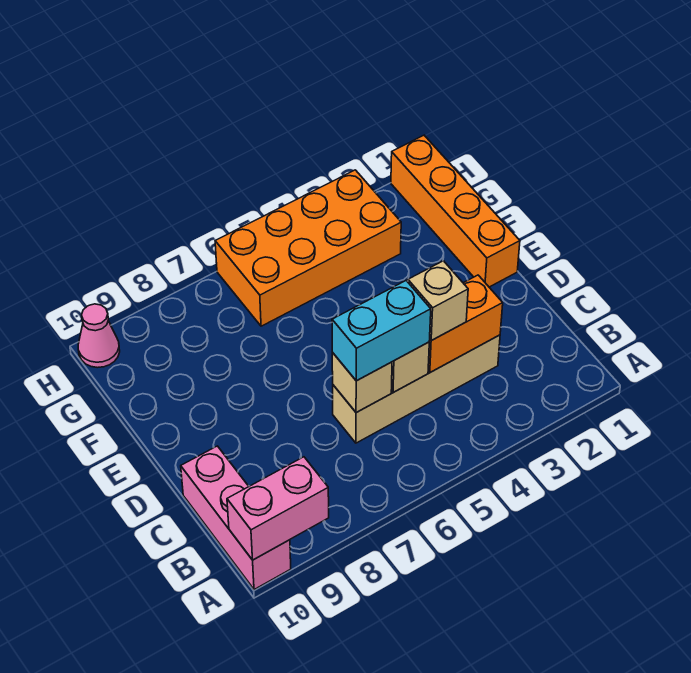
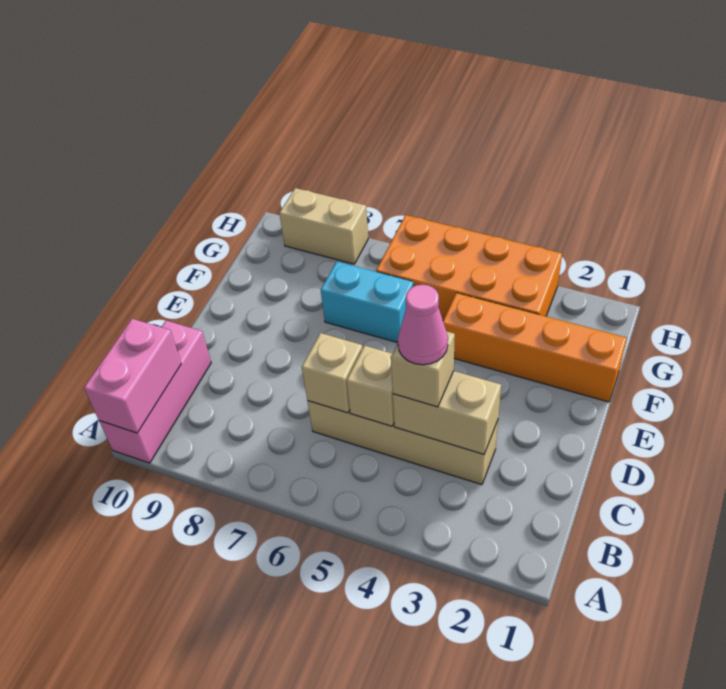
pink 1x2 brick [227,457,329,560] -> pink 1x2 brick turned to [84,319,181,433]
orange 1x2 brick [428,275,503,372] -> tan 1x2 brick [393,371,501,454]
cyan 1x2 brick [332,281,431,381] -> cyan 1x2 brick moved to [321,261,414,343]
orange 1x4 brick [391,135,520,287] -> orange 1x4 brick turned to [443,293,627,402]
none -> tan 1x2 brick [279,188,368,264]
pink 1x1 cone [78,304,120,368] -> pink 1x1 cone moved to [398,285,448,365]

